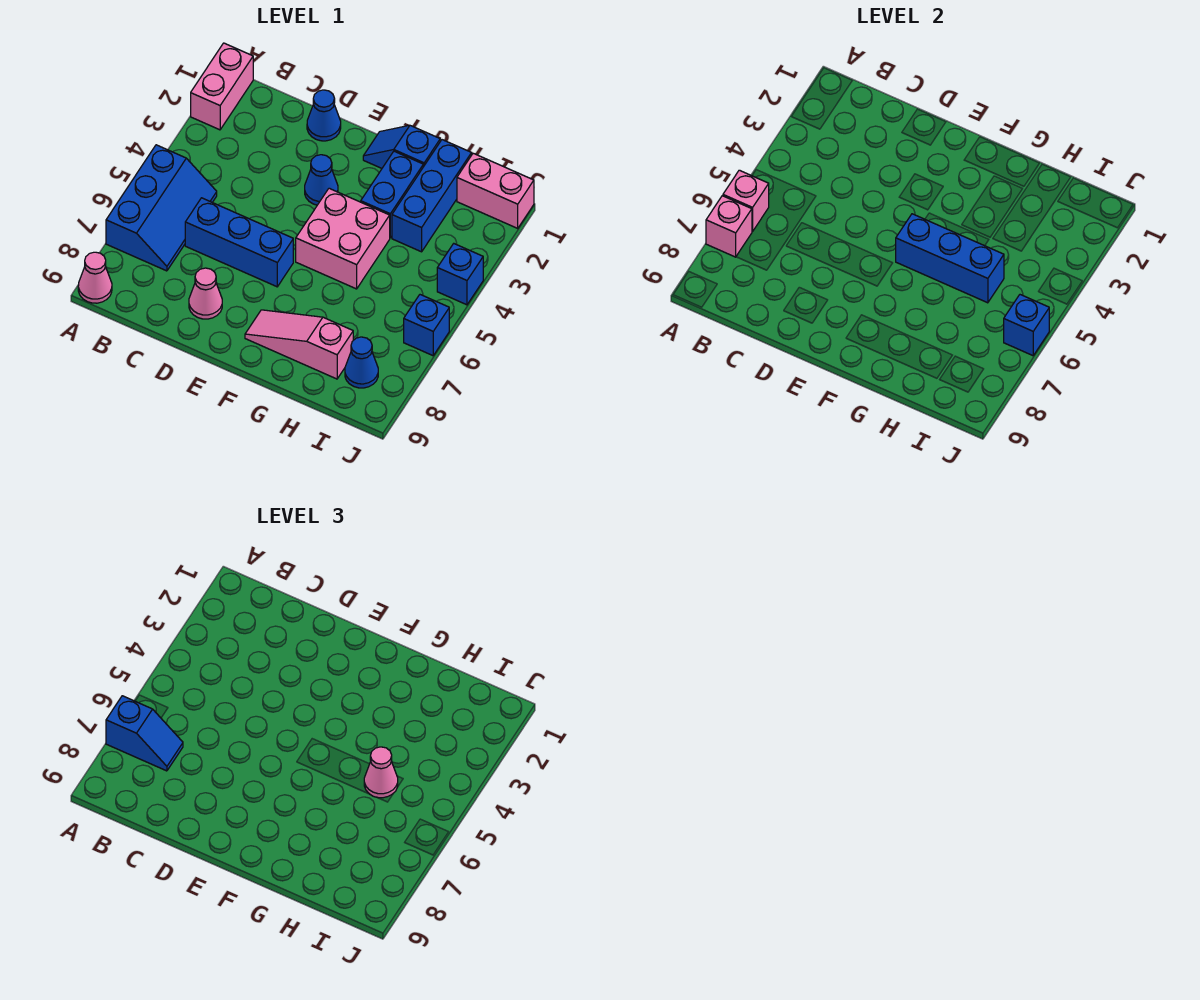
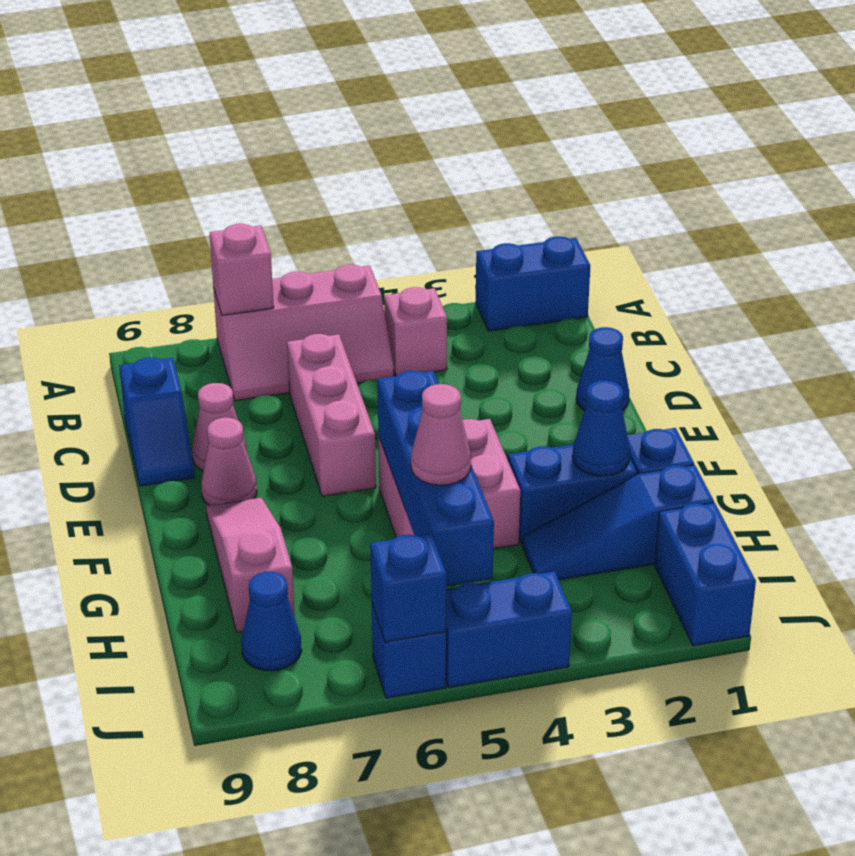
pink 1x2 brick [191,43,253,130] -> blue 1x2 brick [476,236,590,331]
blue 2x3 slope [106,145,217,271] -> pink 2x3 slope [213,264,394,401]
pink 1x1 brick [723,170,769,231] -> pink 1x1 brick moved to [384,287,447,376]
blue 1x2 slope [106,696,183,771] -> blue 1x2 slope moved to [119,357,194,486]
pink 1x1 cone [78,252,112,303] -> pink 1x1 cone moved to [201,418,257,505]
blue 1x3 brick [185,198,293,287] -> pink 1x3 brick [287,334,376,496]
blue 1x1 cone [305,155,338,205] -> blue 1x1 cone moved to [572,380,630,476]
blue 1x3 brick [896,214,1004,303] -> blue 1x4 brick [377,371,494,586]
blue 1x3 brick [392,140,472,252] -> blue 1x3 slope [522,465,714,580]
pink 1x2 brick [457,153,534,228] -> blue 1x2 brick [655,503,756,646]
blue 1x1 brick [437,244,483,305] -> blue 1x2 brick [446,571,572,687]

